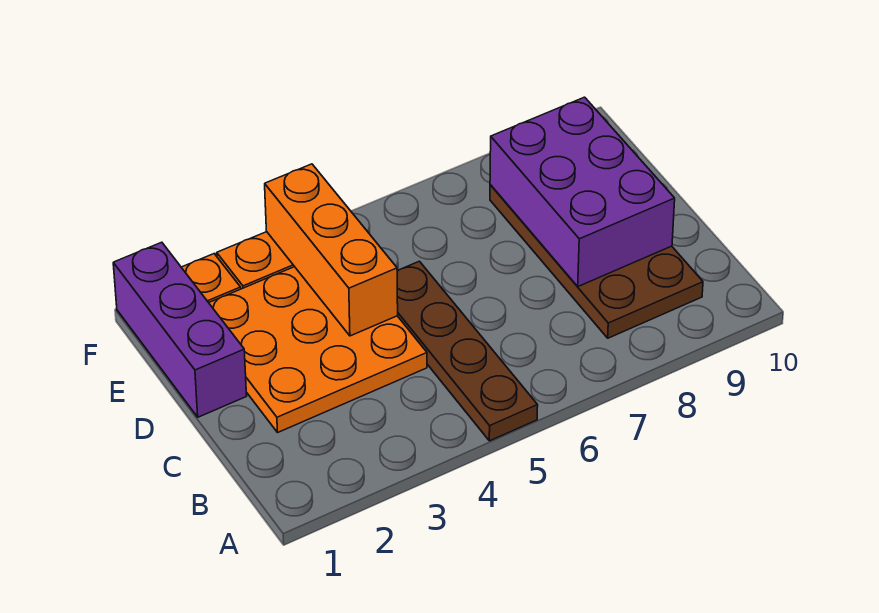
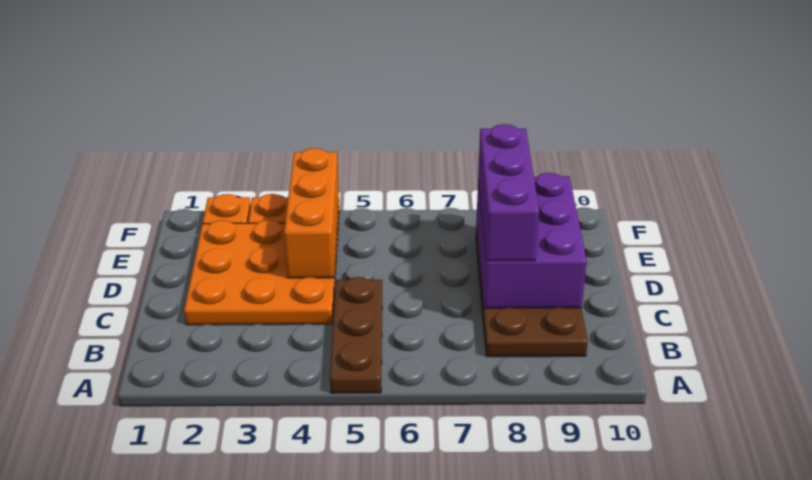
brown 1x4 plate [397,261,538,441] -> brown 1x3 plate [330,277,382,393]
purple 1x3 brick [113,242,247,417] -> purple 1x3 brick moved to [478,124,539,261]

